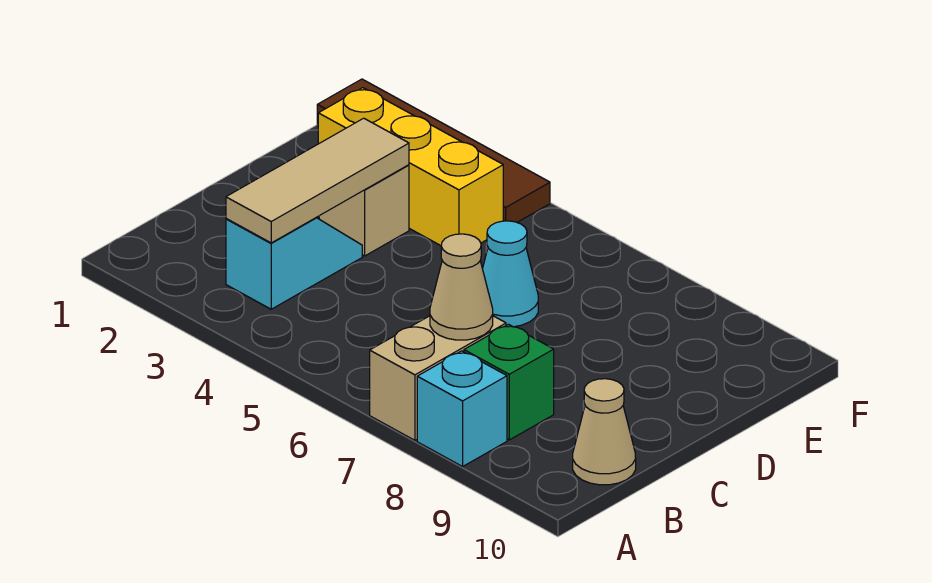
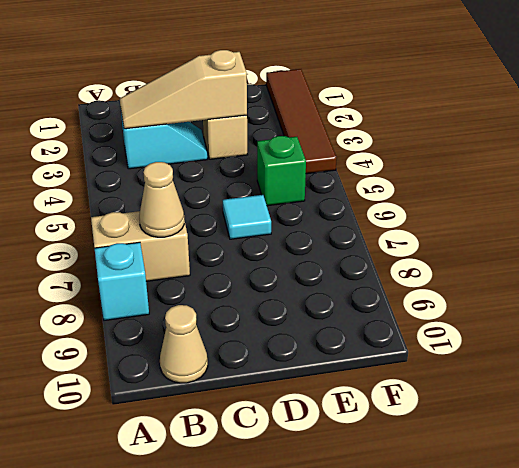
tan 1x3 tile [226,118,409,243] -> tan 1x3 slope [120,50,247,129]
green 1x1 brick [464,324,554,440] -> green 1x1 brick moved to [257,136,306,206]
cyan 1x1 cone [482,221,538,327] -> cyan 1x1 tile [223,195,271,239]
yellow 1x3 brick [318,88,503,246] -> none

